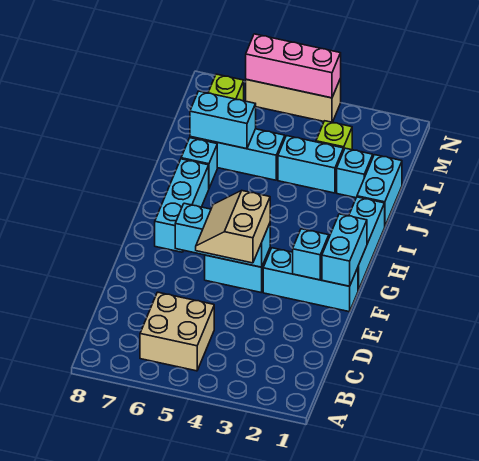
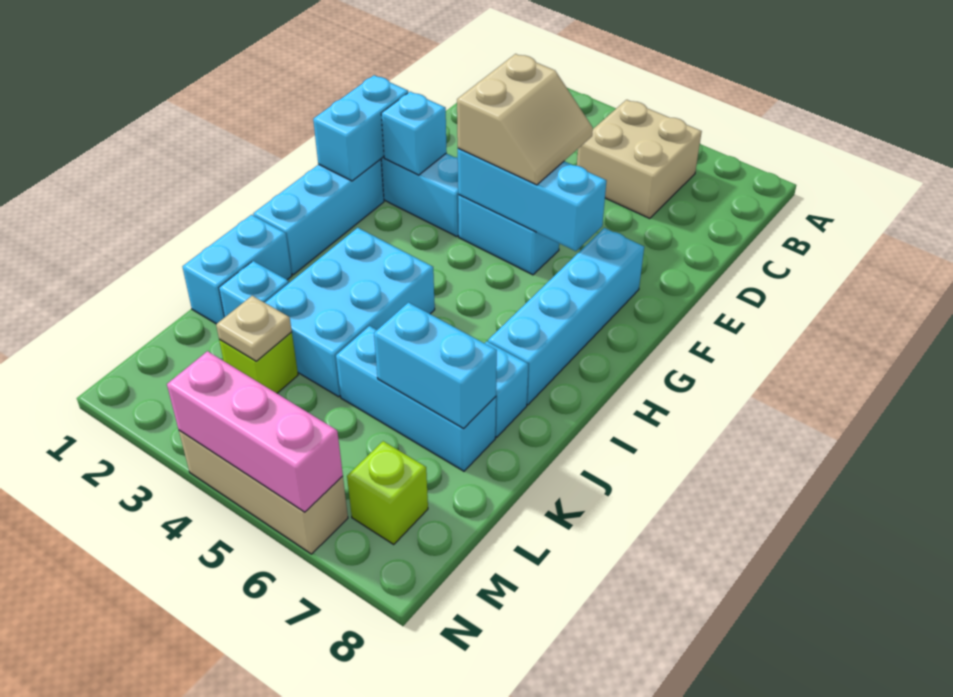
cyan 1x3 brick [155,159,209,252] -> cyan 1x4 brick [488,228,644,405]
cyan 1x2 brick [278,136,343,193] -> cyan 2x3 brick [265,228,435,397]
none -> tan 1x1 plate [216,296,292,361]

